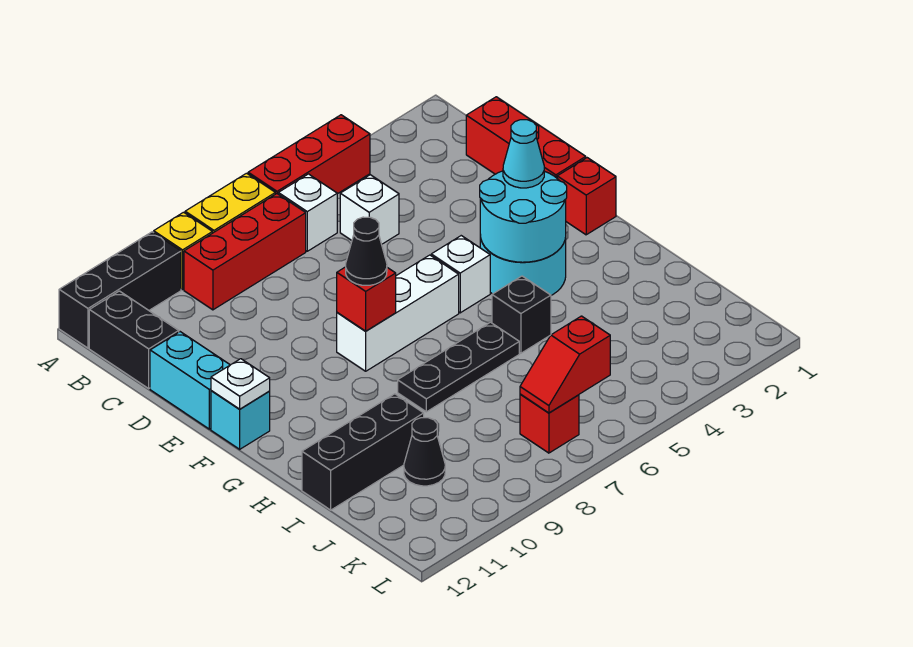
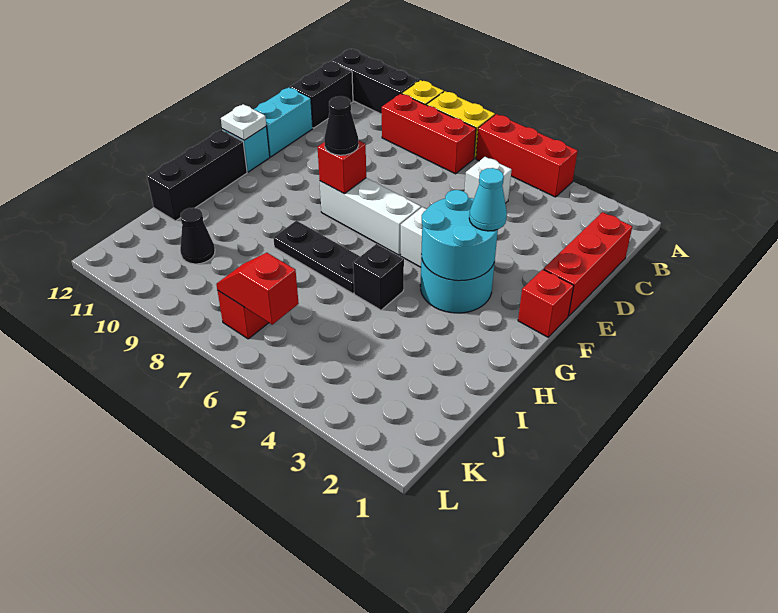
white 1x1 brick [278,174,337,251] -> none
black 1x3 brick [302,394,424,510] -> black 1x3 brick turned to [147,130,247,221]

